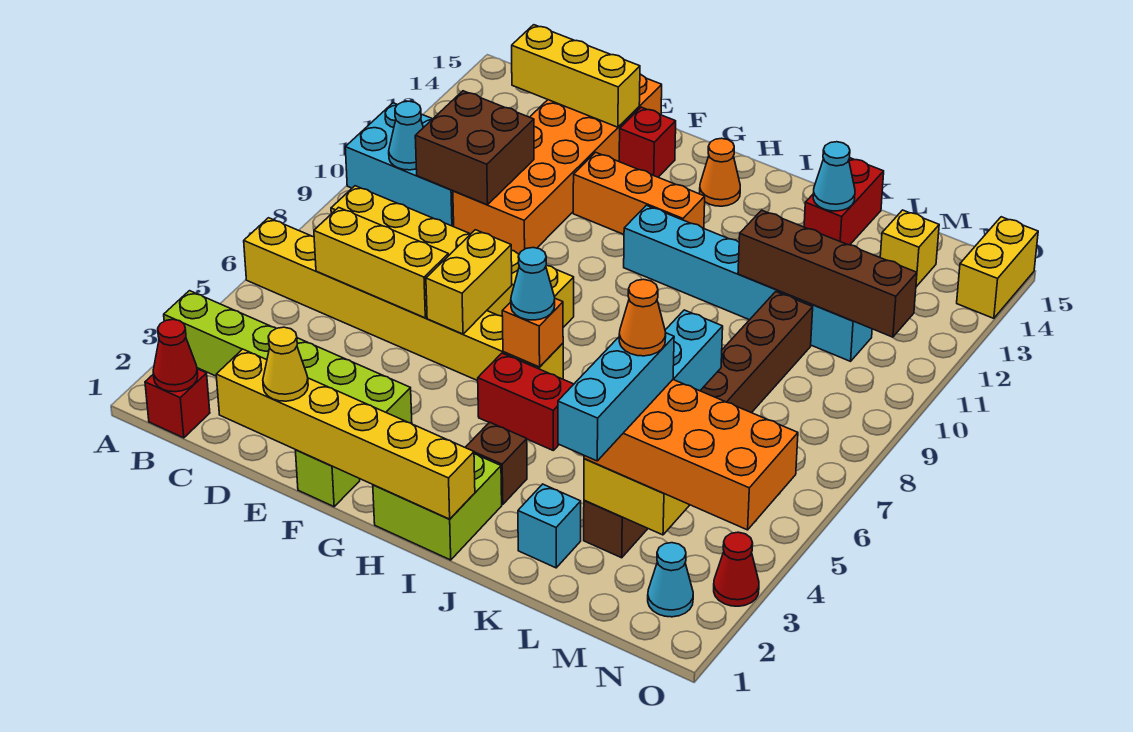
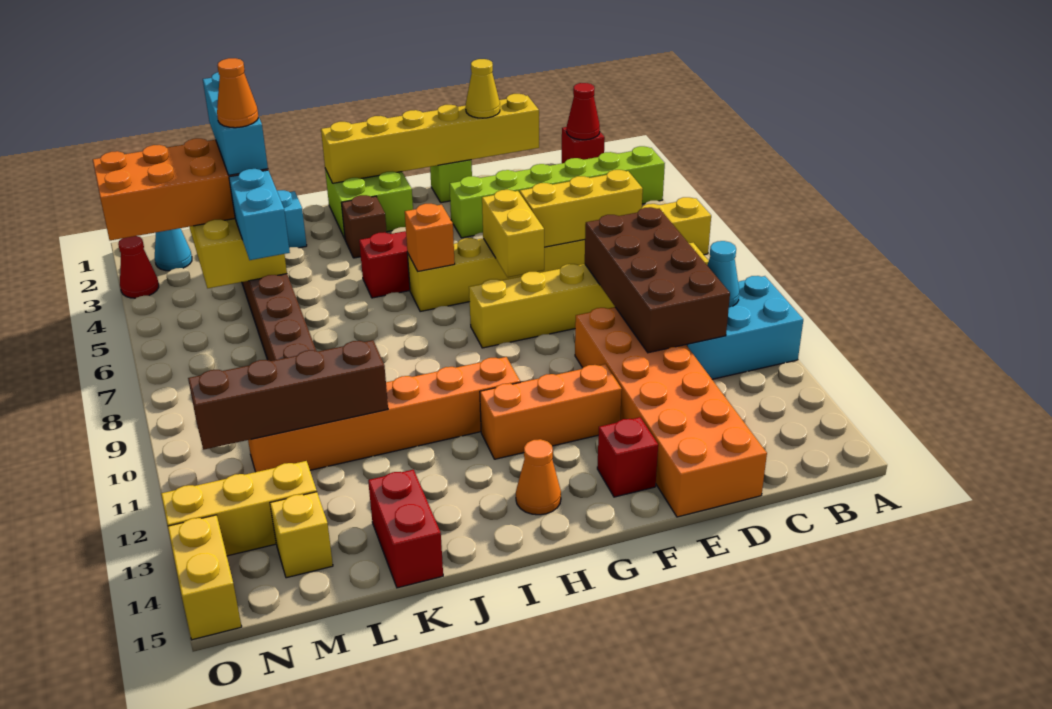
brown 2x2 brick [415,91,534,205] -> brown 2x4 brick [585,207,730,353]
yellow 1x3 brick [512,25,640,127] -> yellow 1x3 brick moved to [161,461,317,556]
cyan 1x1 cone [511,248,555,320] -> none
cyan 1x6 brick [624,205,872,361] -> orange 1x6 brick [248,357,520,472]
cyan 1x1 cone [813,142,855,211] -> none

